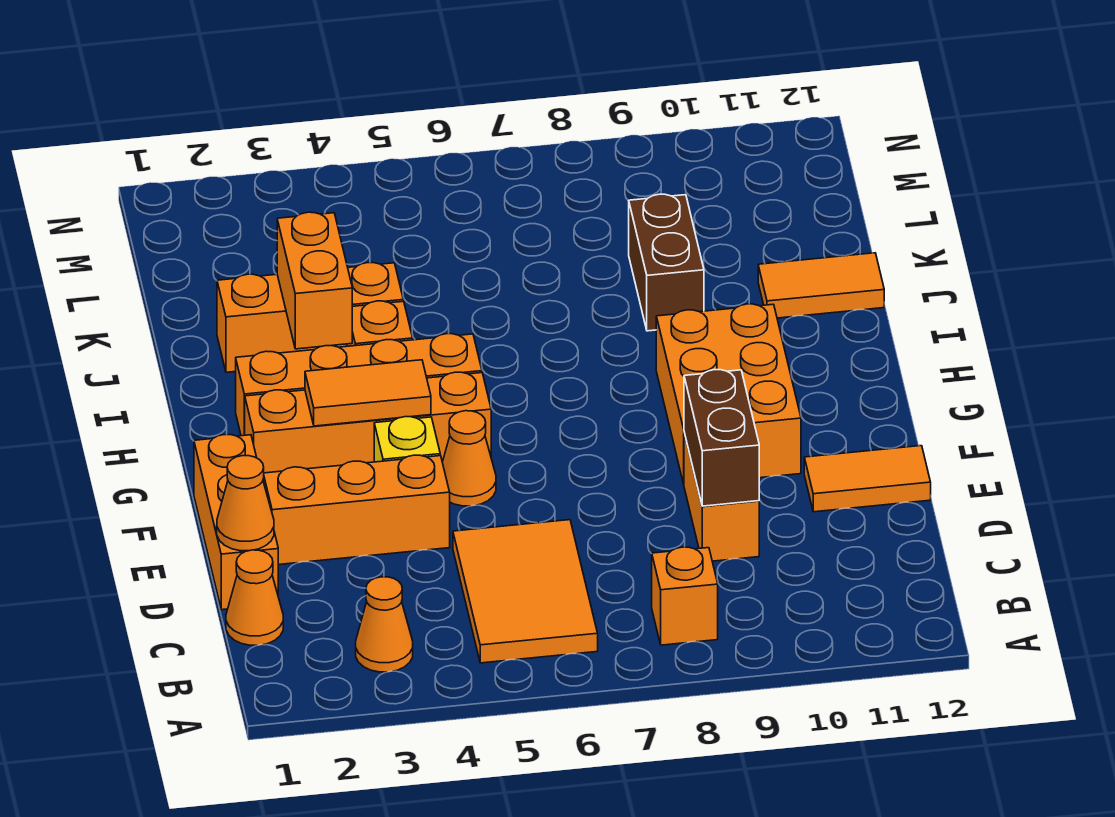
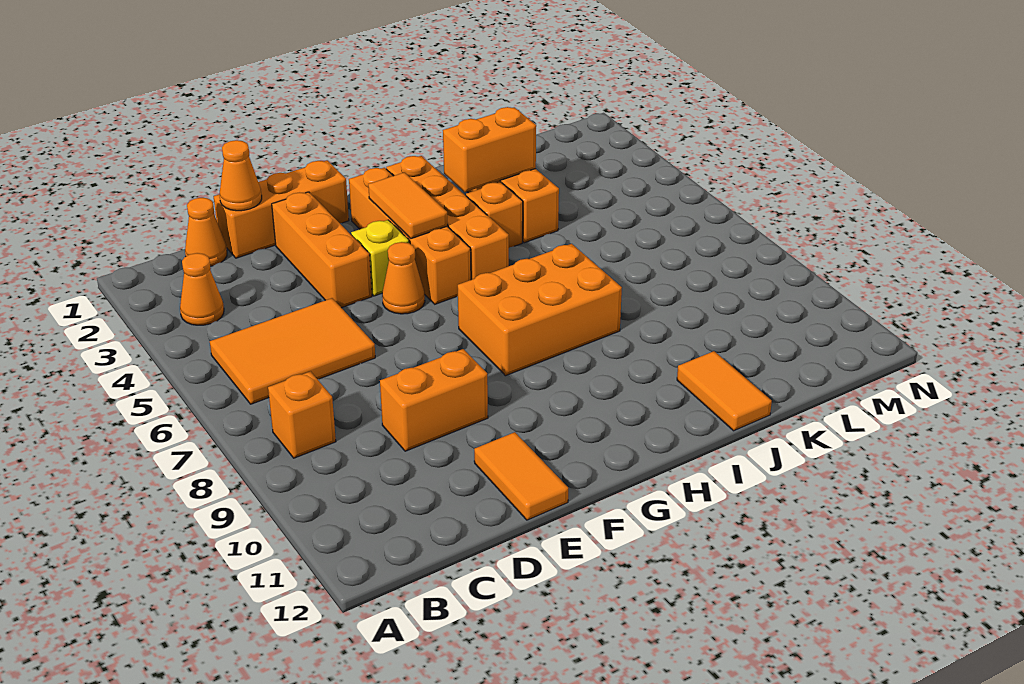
brown 1x2 brick [684,370,759,506] -> none
orange 2x3 brick [656,304,801,484] -> orange 2x3 brick moved to [458,244,622,376]
brown 1x2 brick [629,194,704,331] -> none

